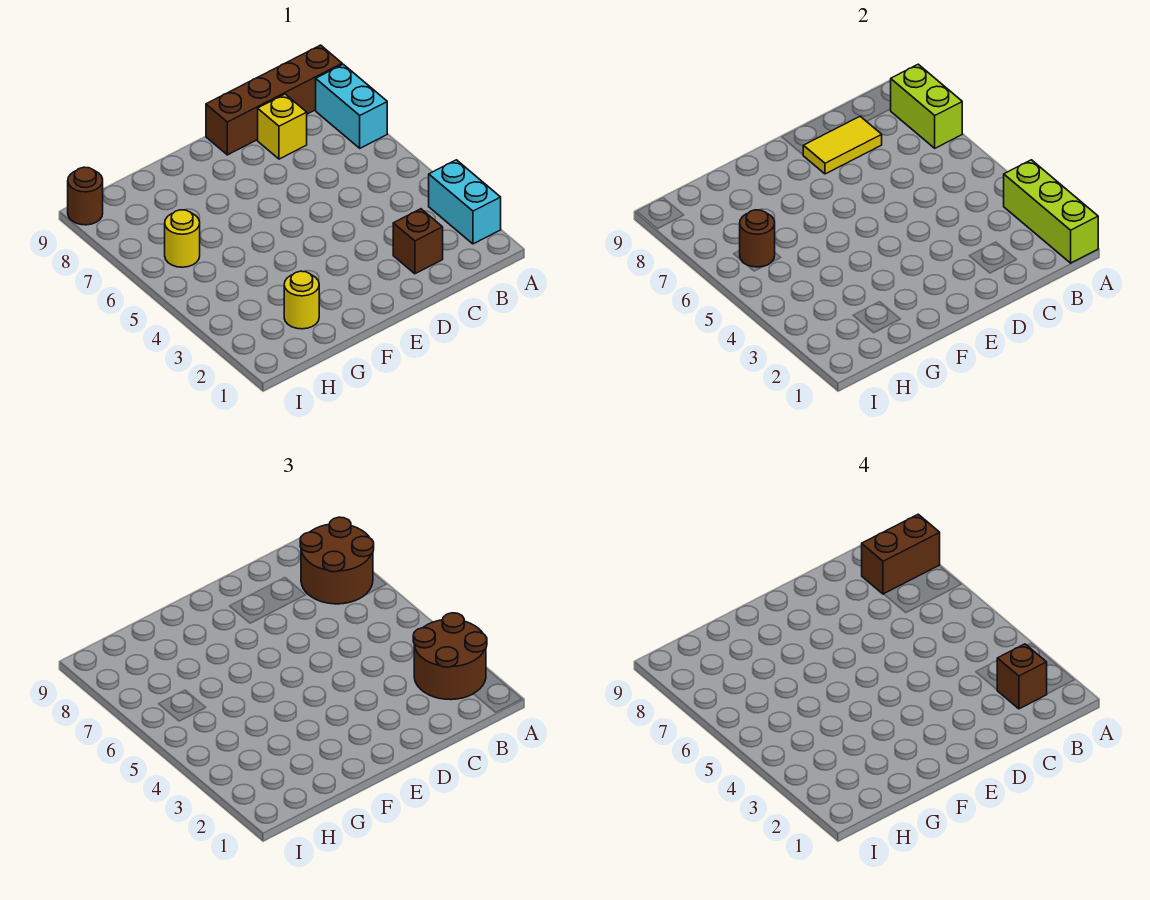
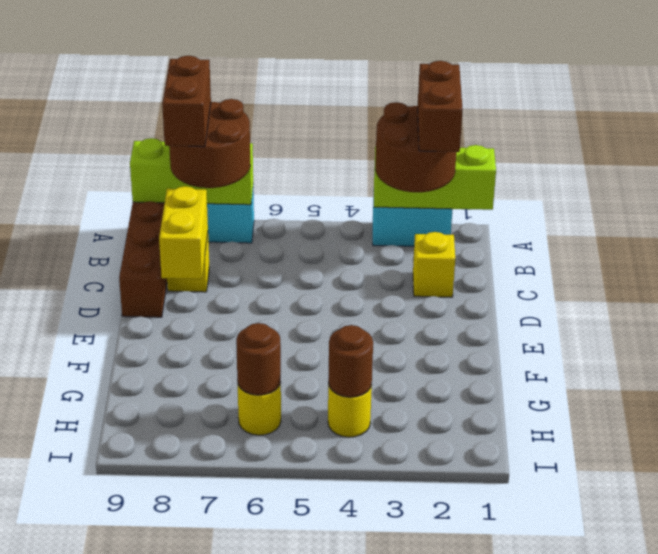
lime 1x2 brick [891,64,962,148] -> lime 1x3 brick [130,138,253,205]
brown 1x1 brick [997,644,1047,709] -> brown 1x2 brick [418,61,463,152]
brown 1x1 brick [393,209,443,274] -> yellow 1x1 brick [413,232,455,297]
yellow 1x2 tile [803,116,882,174] -> yellow 1x2 brick [159,186,208,279]
yellow 1x1 round brick [284,271,319,329] -> yellow 1x1 round brick moved to [328,383,372,437]
brown 1x1 round brick [68,167,103,225] -> brown 1x1 round brick moved to [328,325,373,397]

